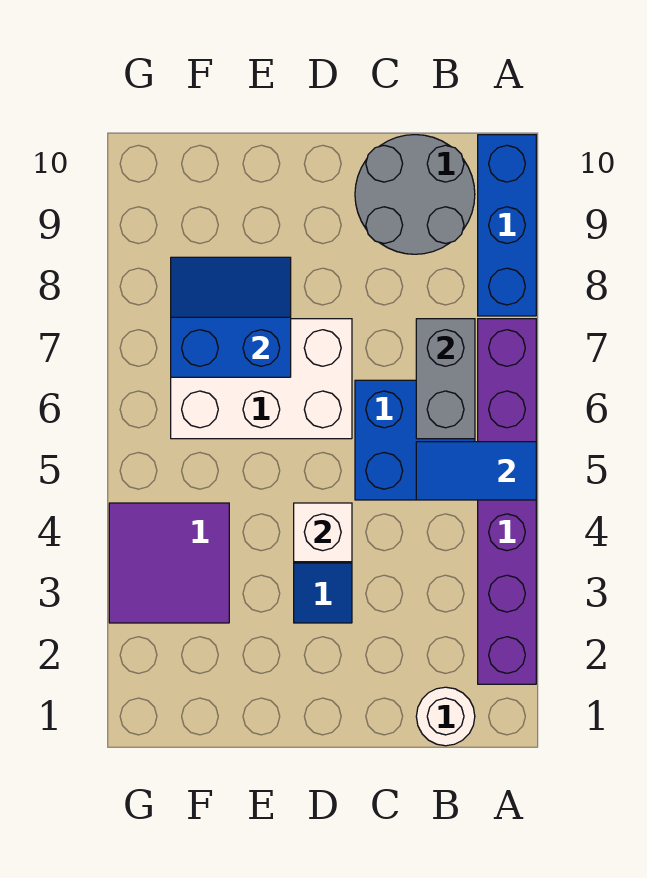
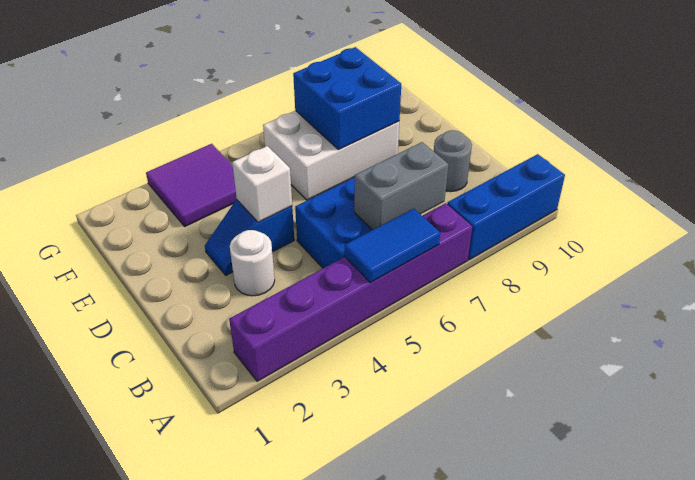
blue 1x2 tile [416,442,536,500] -> blue 1x2 tile turned to [345,208,440,283]
white 1x1 round brick [416,687,475,746] -> white 1x1 round brick moved to [230,230,275,296]
grey 2x2 round brick [355,135,475,254] -> grey 1x1 round brick [434,130,472,192]
white 2x3 brick [171,319,352,439] -> white 2x3 brick turned to [263,111,399,200]
blue 2x2 slope [171,257,291,377] -> blue 2x2 brick [293,47,401,149]

